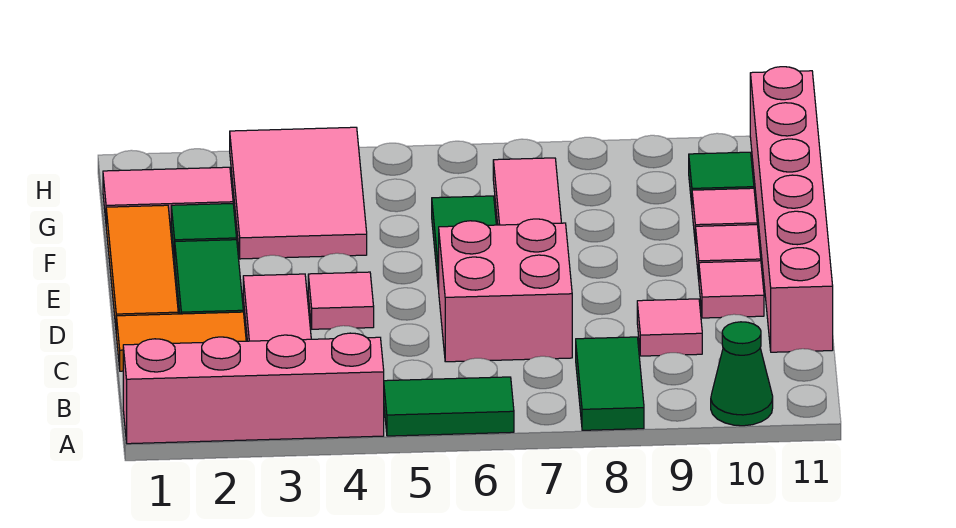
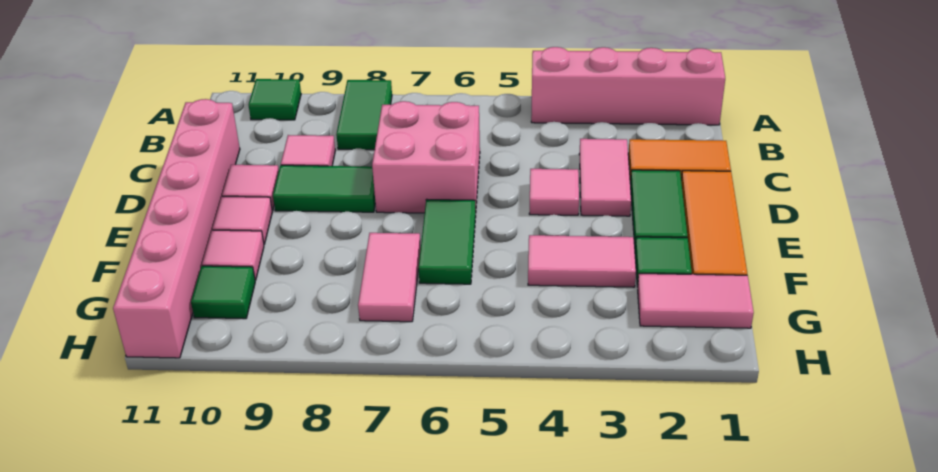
green 1x2 tile [384,377,514,436] -> green 1x2 tile moved to [273,165,375,212]
green 1x1 cone [711,322,773,426] -> green 1x1 tile [249,79,301,120]
pink 2x3 tile [230,127,367,259] -> pink 1x2 tile [528,235,636,287]

